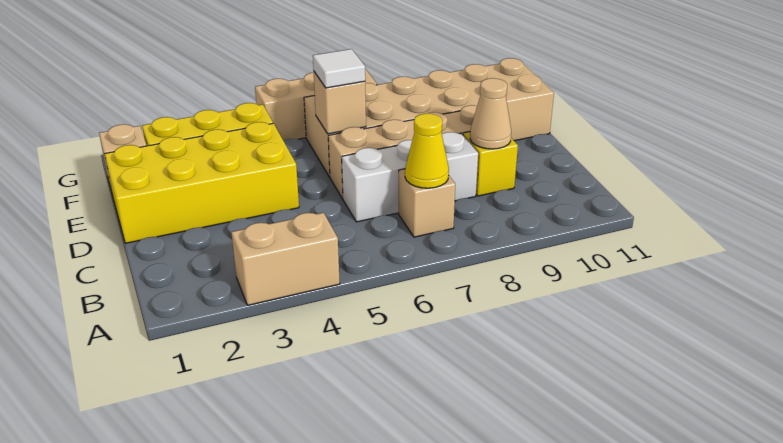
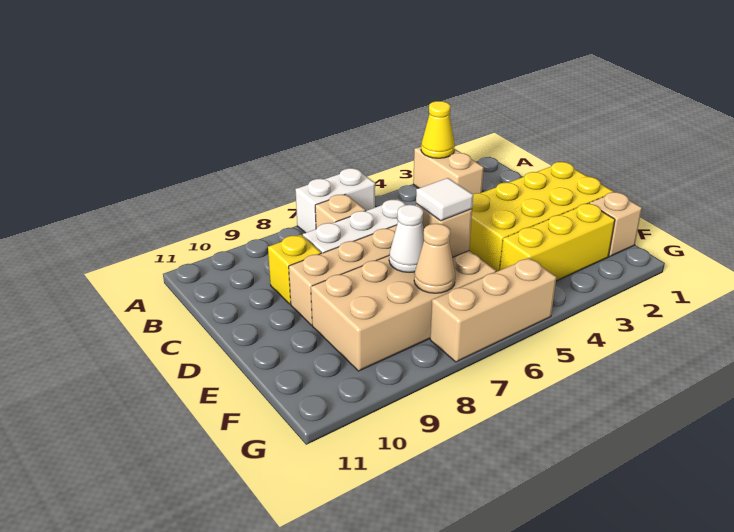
tan 1x2 brick [231,213,340,305] -> tan 1x2 brick turned to [413,147,484,194]
none -> white 1x2 brick [295,168,375,233]
yellow 1x1 cone [405,113,449,188] -> yellow 1x1 cone moved to [421,101,455,158]
tan 1x1 cone [470,78,511,149] -> tan 1x1 cone moved to [414,224,455,293]
tan 2x6 brick [304,58,554,177] -> tan 2x4 brick [311,251,496,371]
none -> white 1x1 cone [389,205,424,273]

